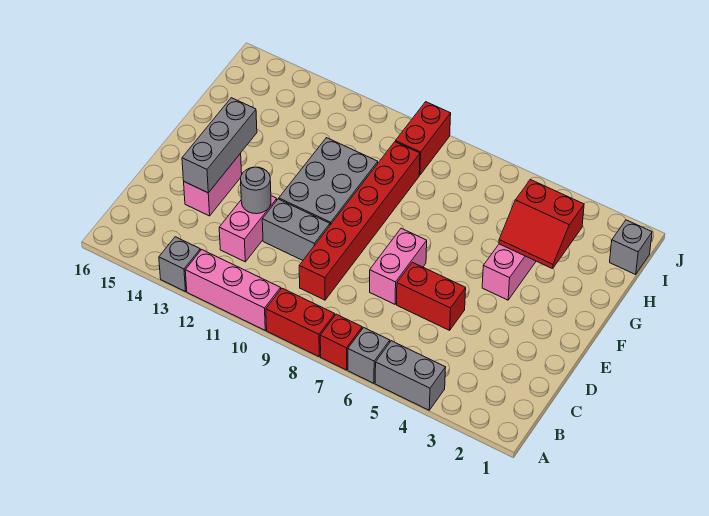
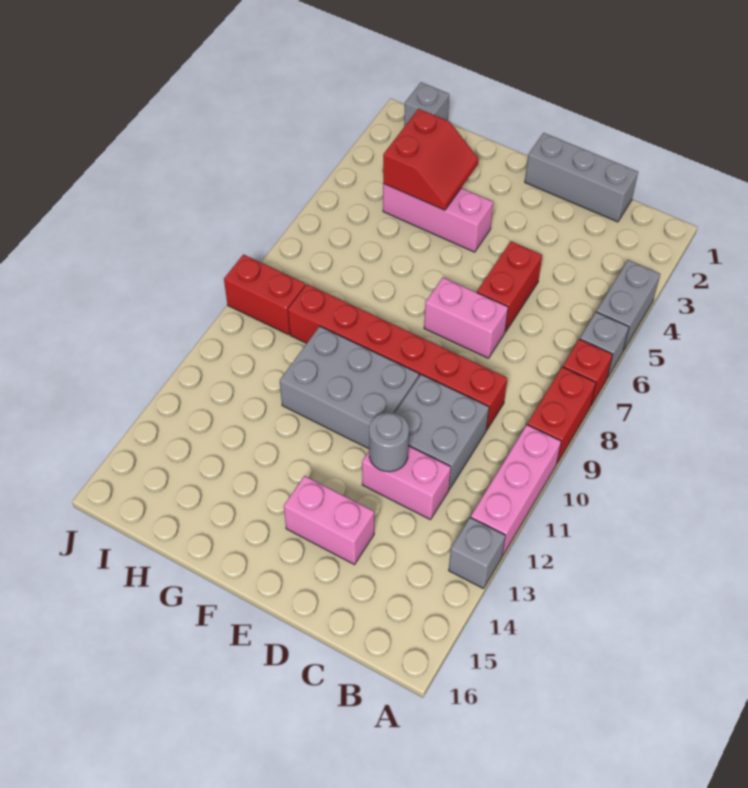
grey 1x2 brick [262,199,330,260] -> grey 2x2 brick [395,374,489,489]
grey 1x3 brick [182,98,257,193] -> grey 1x3 brick moved to [525,133,638,222]

